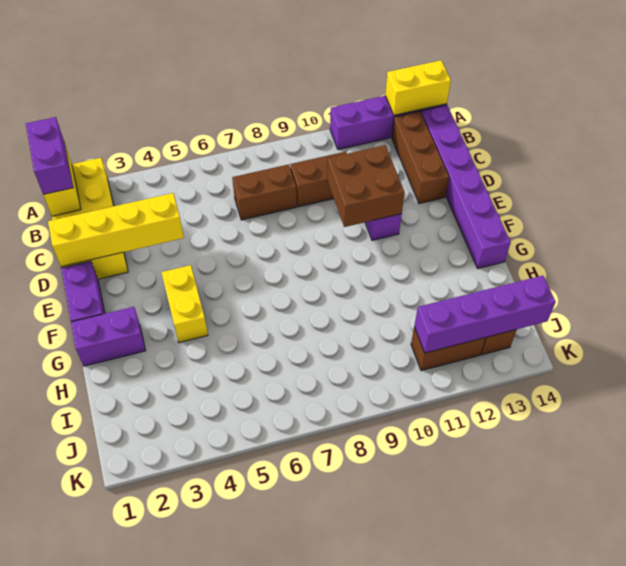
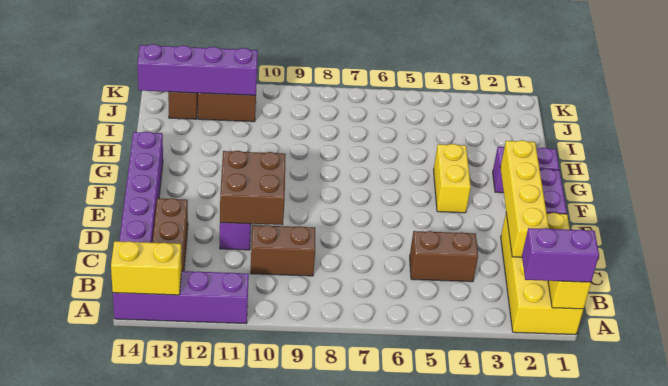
purple 1x2 brick [26,117,73,194] -> purple 1x2 brick turned to [522,228,599,282]
brown 1x2 brick [232,164,297,220] -> brown 1x2 brick moved to [410,231,478,282]
yellow 1x4 brick [48,193,184,267] -> yellow 1x4 brick turned to [500,140,549,257]

